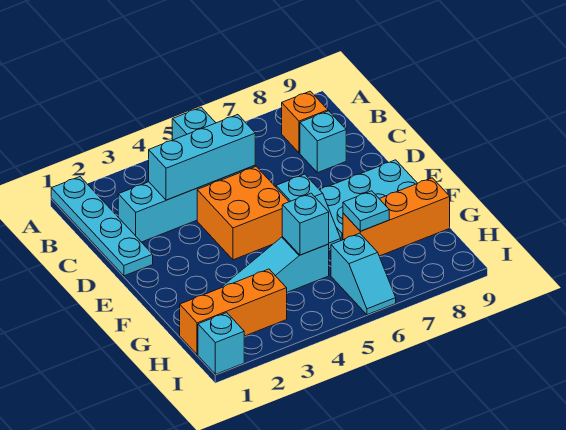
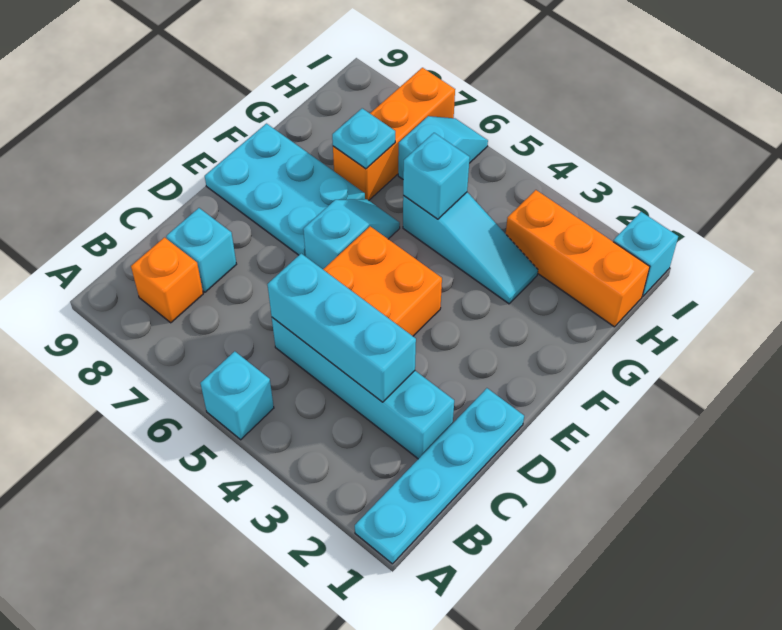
orange 1x3 brick [343,178,450,256] -> orange 1x3 brick turned to [333,68,455,200]

